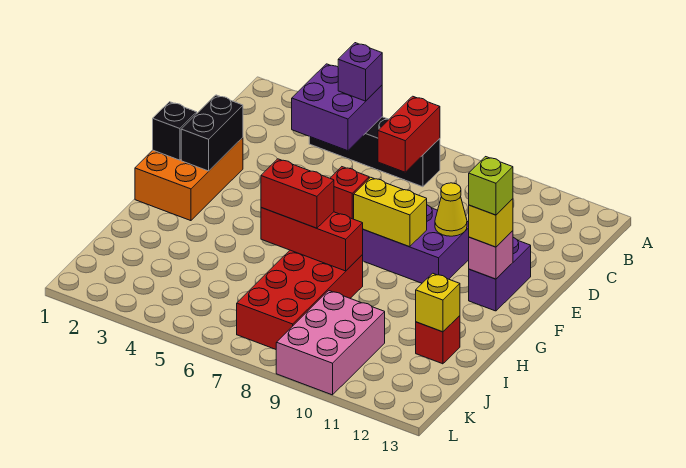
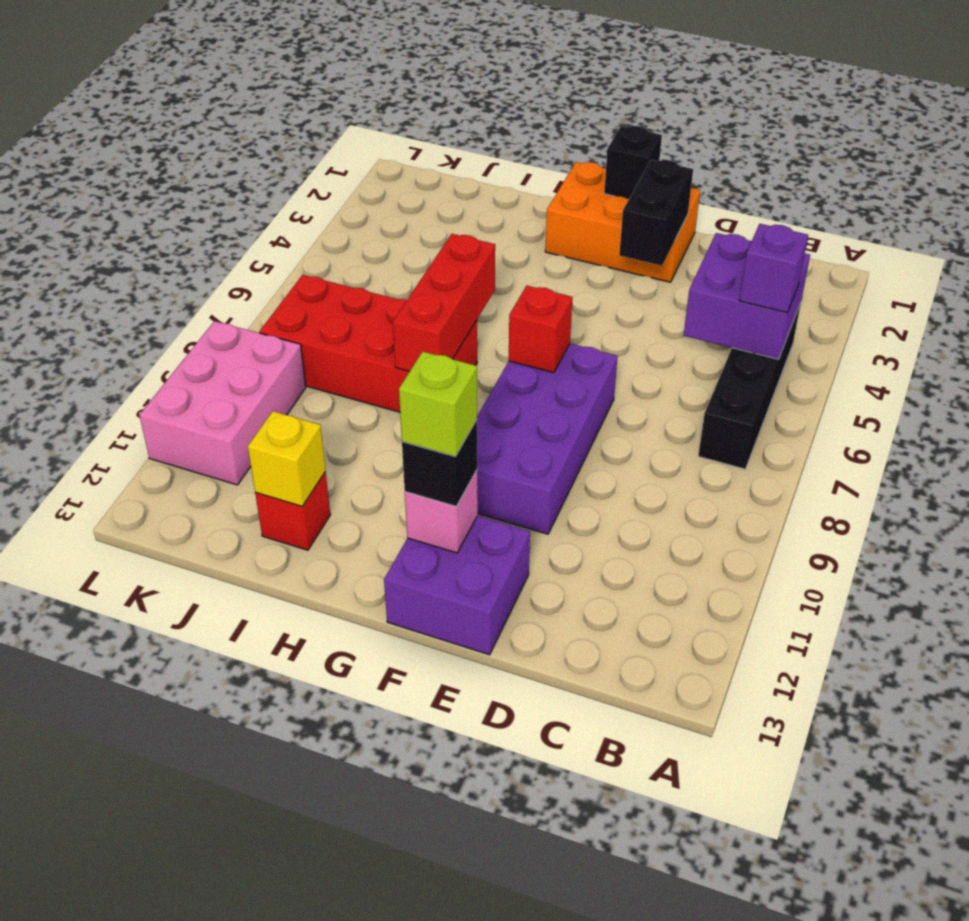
red 1x2 brick [378,96,440,172] -> none
black 1x2 brick [181,95,243,171] -> black 1x2 brick turned to [619,160,693,266]
yellow 1x1 cone [435,183,467,236] -> none
purple 1x2 brick [469,237,531,311] -> purple 2x2 brick [384,516,530,655]
yellow 1x2 brick [354,177,427,247] -> none
yellow 1x1 brick [469,199,513,247] -> black 1x1 brick [402,420,477,506]
red 1x2 brick [261,159,334,228] -> none
pink 2x3 brick [276,291,385,395] -> pink 2x3 brick turned to [139,321,306,485]

